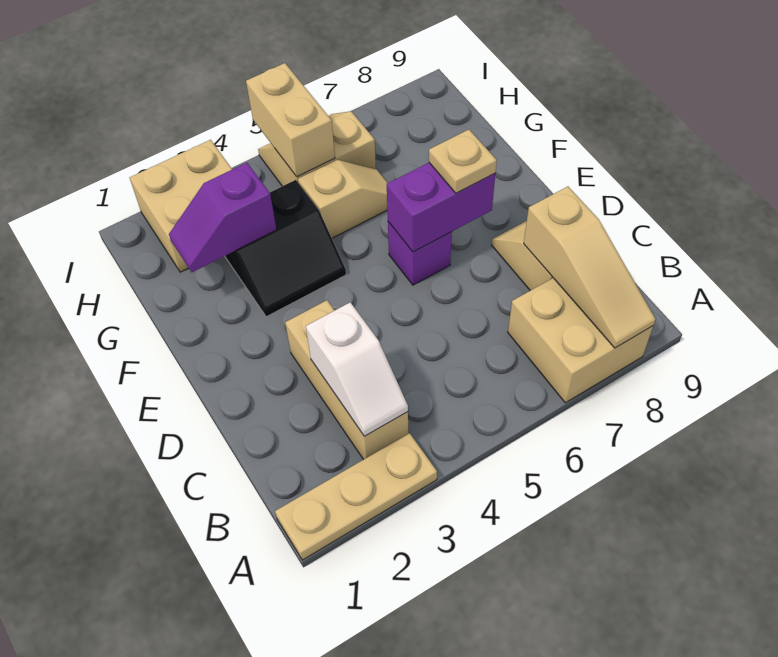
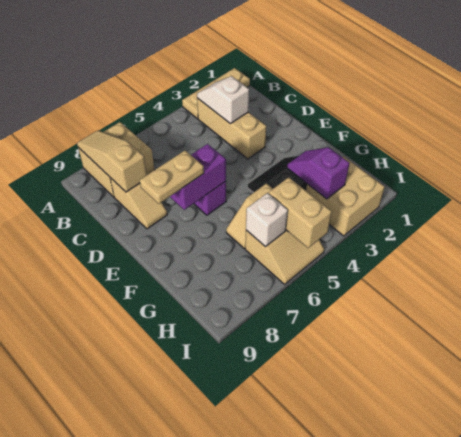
tan 1x1 plate [429,130,497,193] -> tan 1x2 plate [140,151,204,204]
purple 1x2 slope [169,163,276,272] -> purple 1x2 slope turned to [287,147,350,199]
none -> white 1x1 brick [246,193,288,247]

